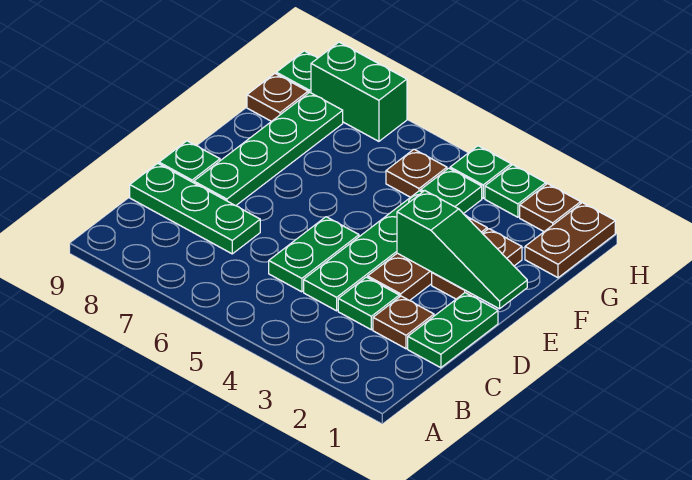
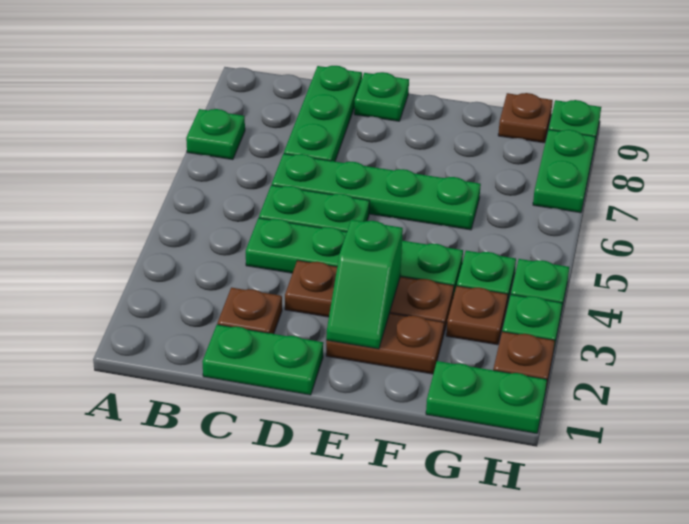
green 1x1 plate [338,277,399,330] -> green 1x1 plate moved to [186,109,245,160]
green 1x4 plate [194,92,343,206] -> green 1x4 plate moved to [272,154,481,230]
green 1x3 slope [397,191,527,309] -> green 1x2 slope [326,220,403,349]
brown 1x2 plate [525,203,615,278] -> green 1x2 plate [426,361,547,433]
brown 1x1 plate [386,149,447,197] -> brown 1x1 plate moved to [446,286,508,345]
green 1x2 brick [311,42,407,141] -> green 1x2 plate [533,130,595,213]

